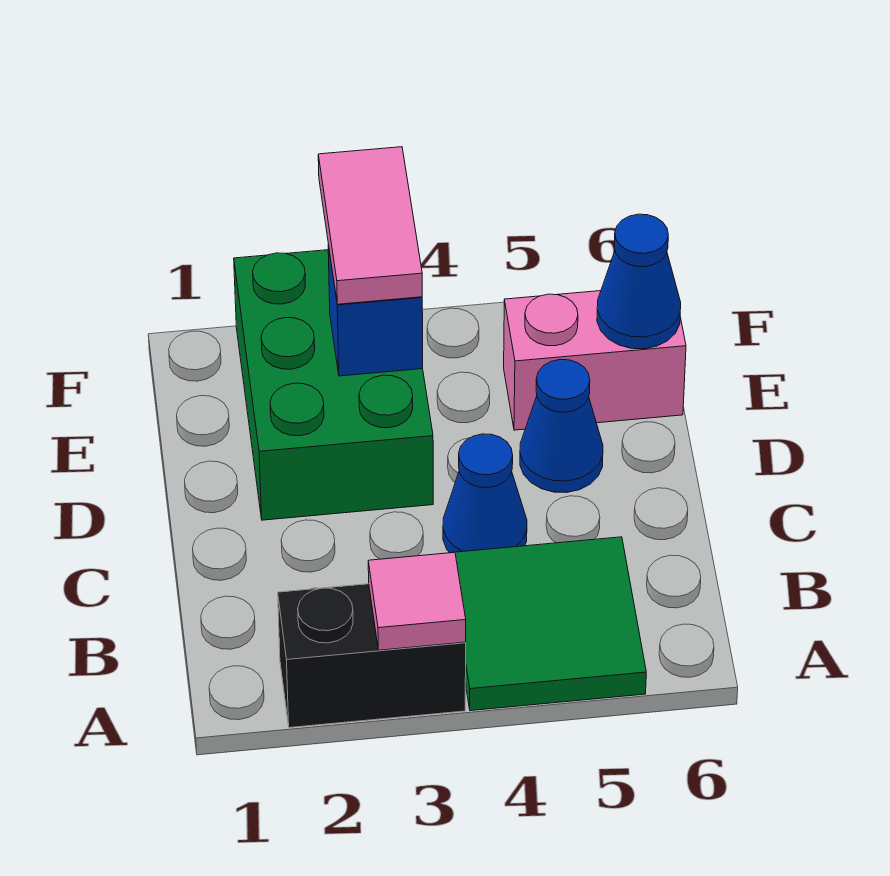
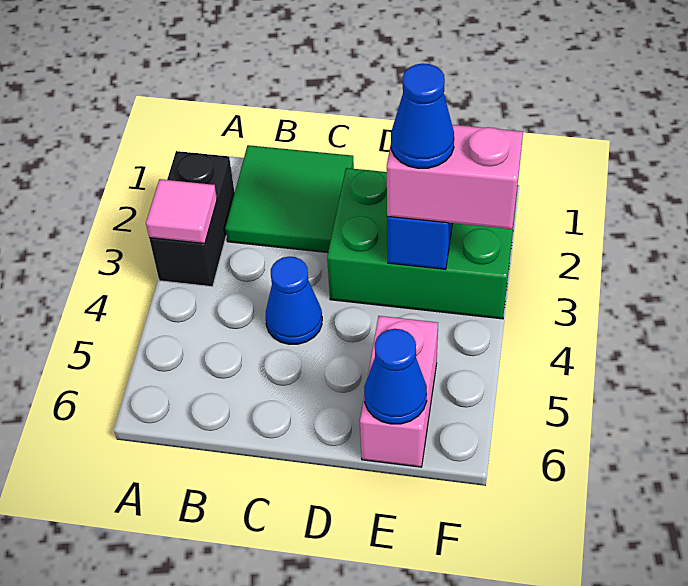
green 2x2 tile [452,537,646,711] -> green 2x2 tile moved to [225,145,354,253]
blue 1x1 cone [520,360,603,493] -> blue 1x1 cone moved to [391,63,454,168]
pink 1x2 tile [318,147,422,304] -> pink 1x2 brick [387,125,523,229]

